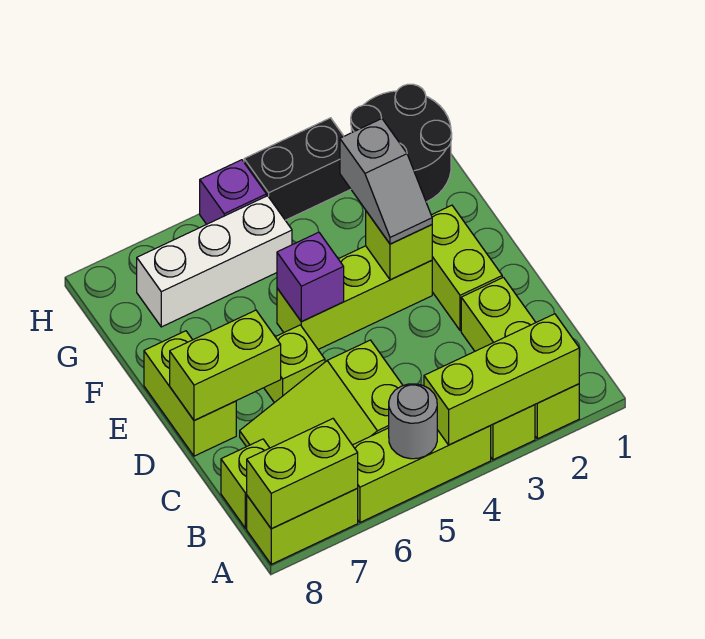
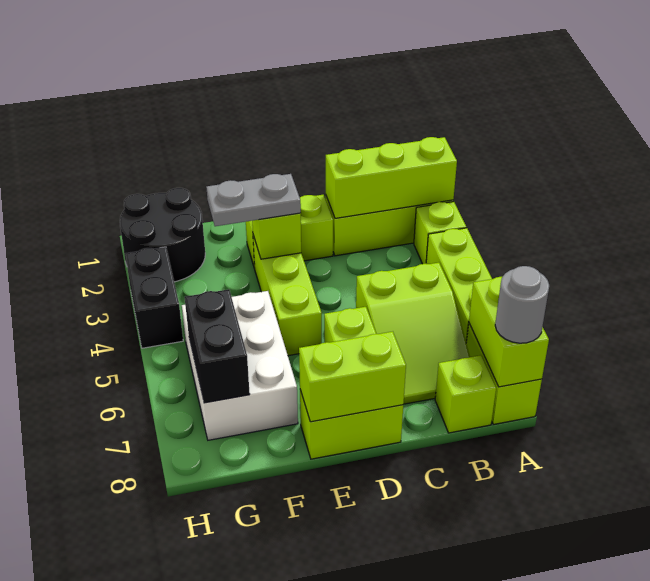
lime 1x3 brick [424,314,579,445] -> lime 1x3 brick turned to [326,137,457,218]
grey 1x1 round brick [389,384,437,459] -> grey 1x1 round brick moved to [495,266,549,343]
lime 1x2 brick [170,310,281,421] -> lime 1x2 brick turned to [299,332,406,422]
grey 1x2 slope [340,119,432,244] -> grey 1x2 plate [206,174,301,226]
purple 1x1 brick [277,232,344,322] -> none
white 1x3 brick [137,196,292,327] -> white 2x3 brick [182,291,298,440]
none -> black 1x2 brick [185,289,250,403]
purple 1x1 brick [200,160,266,224] -> none

